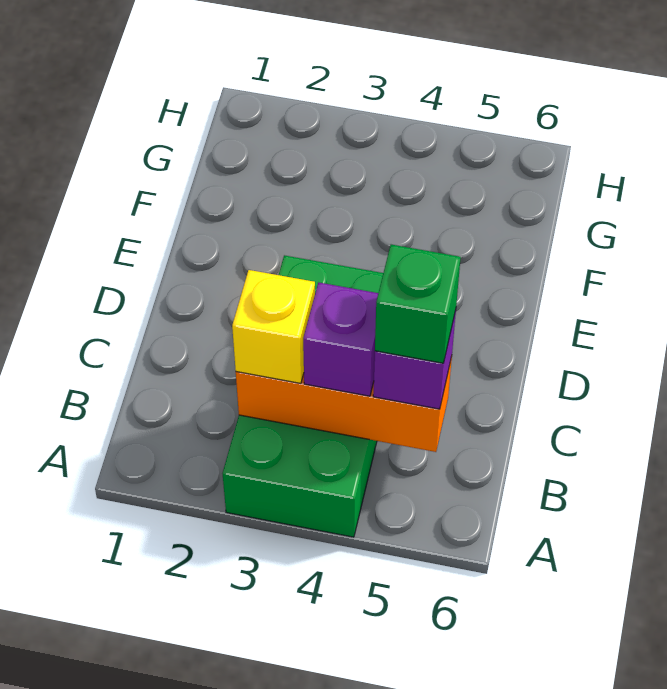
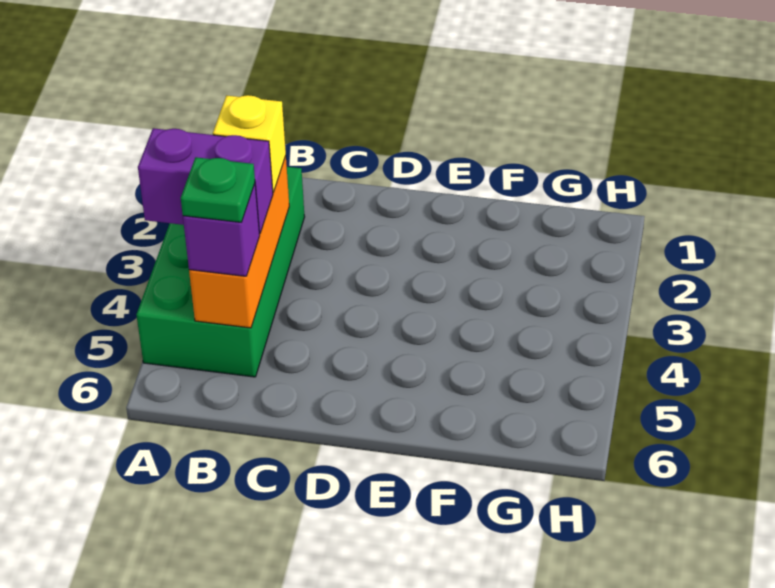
green 2x4 brick [223,255,383,537] -> green 2x4 brick turned to [136,167,305,377]
purple 1x1 brick [303,282,378,396] -> purple 1x2 brick [138,128,273,234]
green 1x1 brick [375,245,461,363] -> green 1x1 plate [181,157,255,222]

